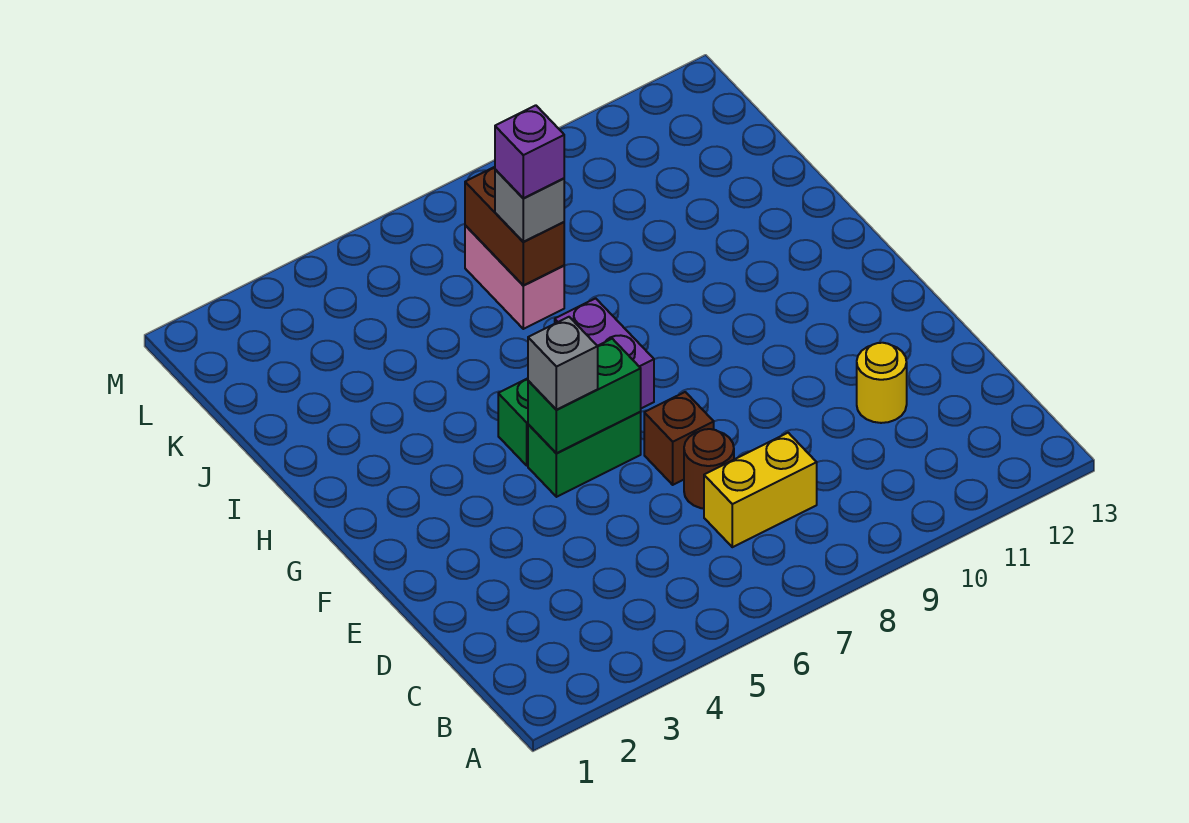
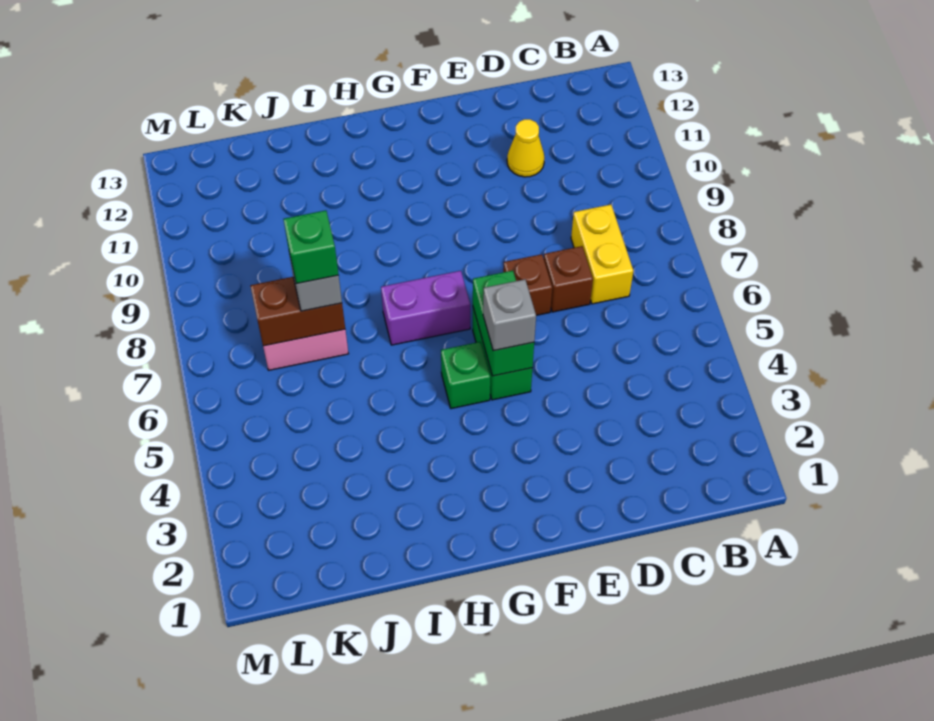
brown 1x1 round brick [684,429,734,509] -> brown 1x1 brick [544,246,593,312]
yellow 1x1 round brick [857,343,907,423] -> yellow 1x1 cone [507,119,545,177]
purple 1x1 brick [495,105,564,198] -> green 1x1 brick [283,210,338,284]

